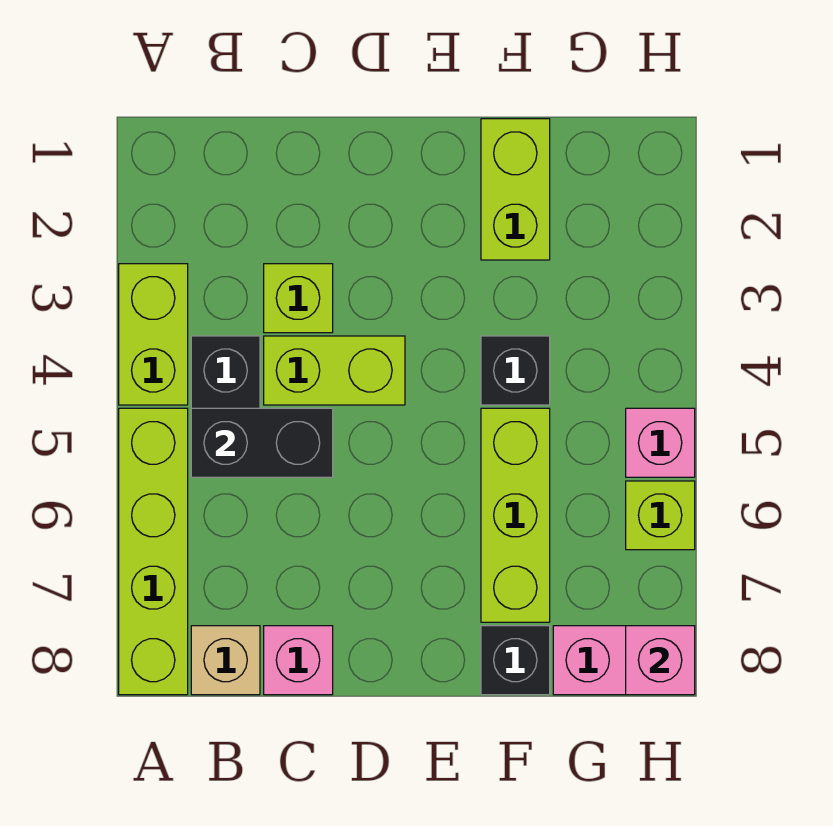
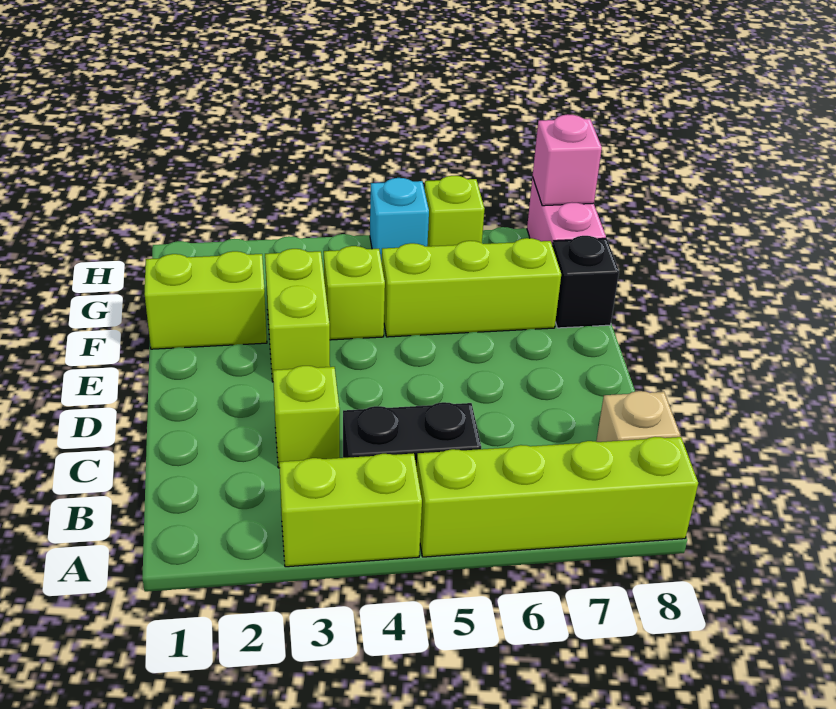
black 1x2 brick [191,408,333,477] -> none
lime 1x2 brick [264,336,405,405] -> lime 1x2 brick moved to [265,249,330,382]
pink 1x1 brick [264,626,333,695] -> none
black 1x1 brick [481,336,550,405] -> lime 1x1 brick [324,246,385,340]
pink 1x1 brick [626,408,695,477] -> cyan 1x1 brick [370,178,429,262]

